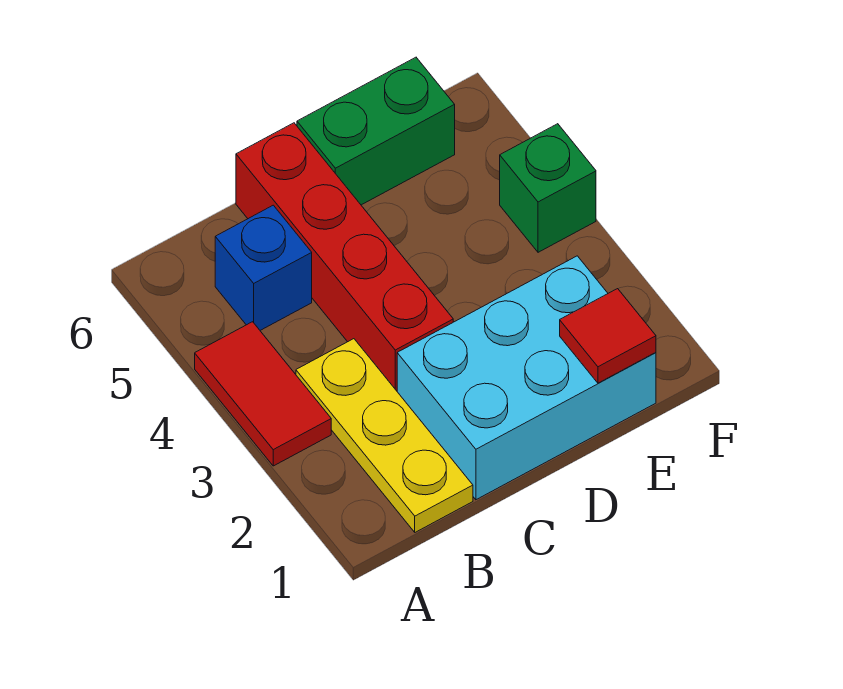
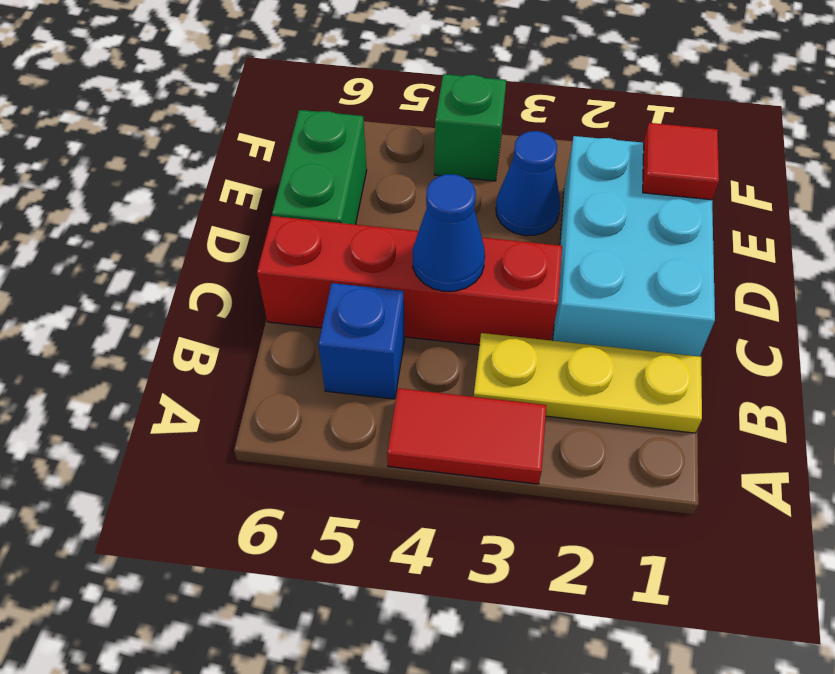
none -> blue 1x1 cone [413,174,485,291]
none -> blue 1x1 cone [496,131,560,236]

